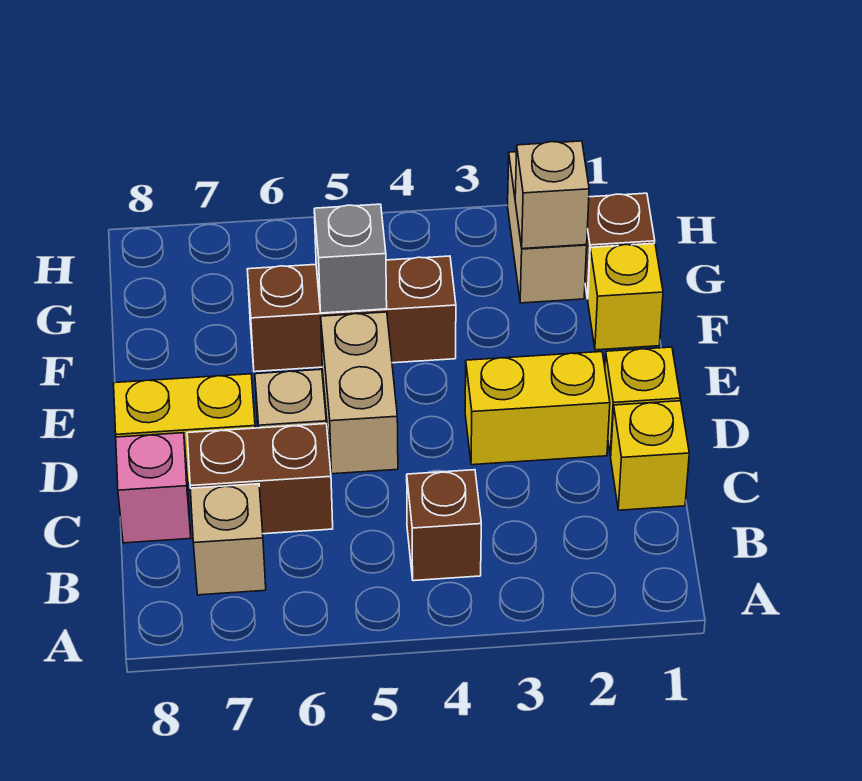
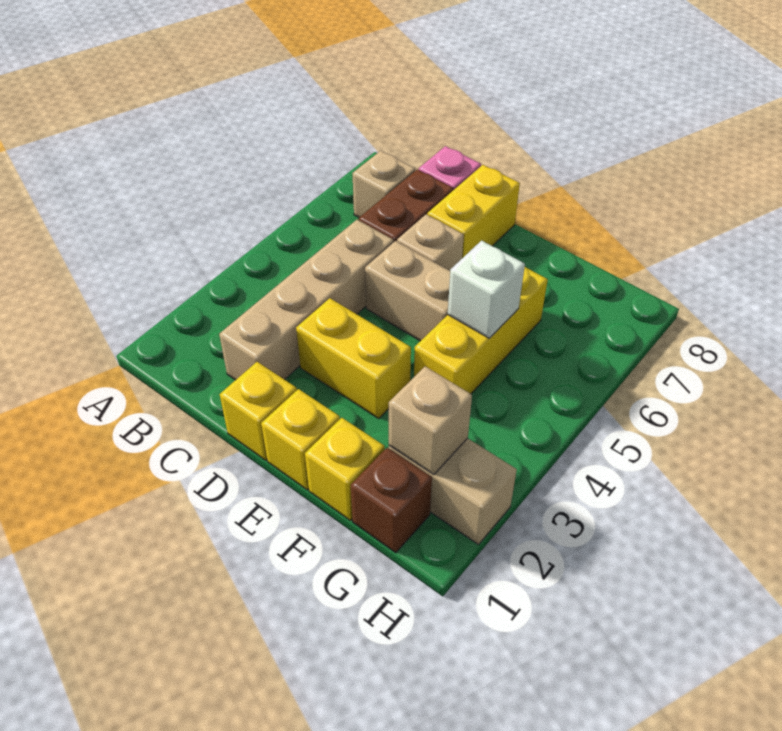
brown 1x1 brick [407,470,481,581] -> none
yellow 1x1 brick [611,401,689,510] -> yellow 1x1 brick moved to [261,389,340,490]
none -> tan 1x4 brick [219,220,394,380]
yellow 1x2 brick [465,352,610,465] -> yellow 1x2 brick turned to [296,298,411,419]
brown 1x3 brick [247,256,456,372] -> yellow 1x3 brick [414,267,548,394]
grey 1x1 brick [314,204,387,313] -> white 1x1 brick [448,241,525,338]

